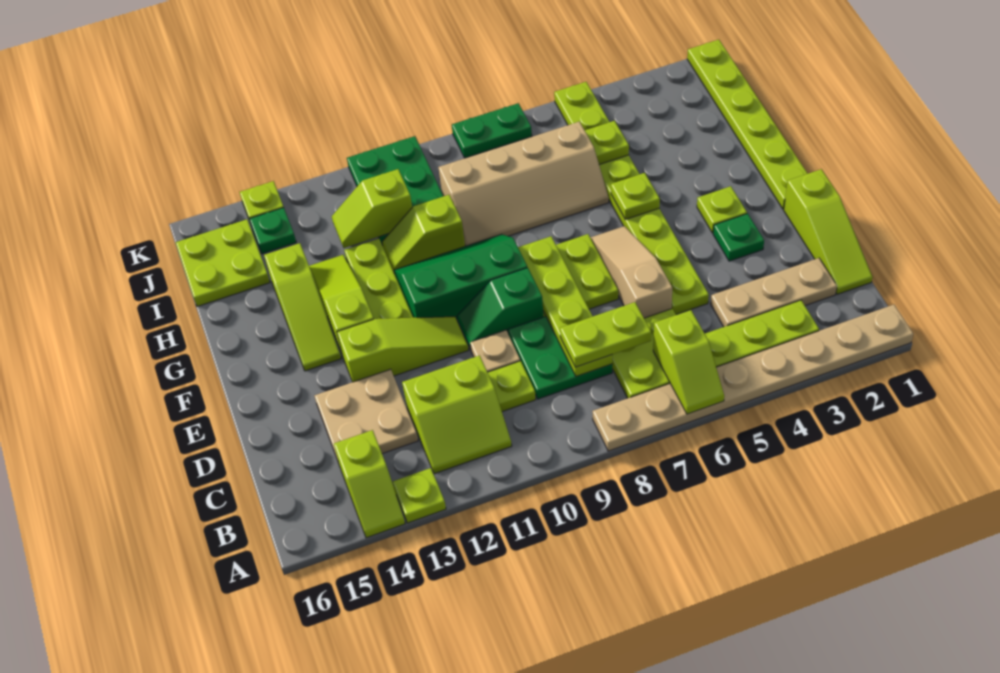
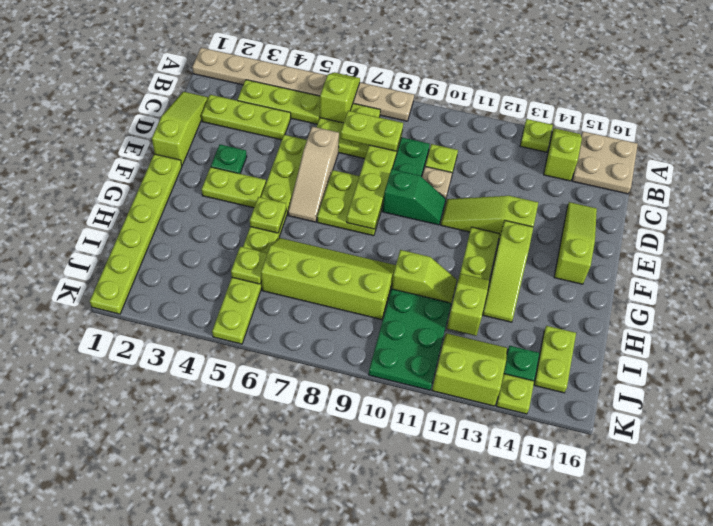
lime 2x2 slope [402,355,512,474] -> lime 2x2 slope moved to [432,333,507,406]
tan 1x3 plate [711,258,837,327] -> lime 1x3 plate [201,95,291,140]
tan 2x2 plate [315,369,418,463] -> tan 2x2 plate moved to [572,131,638,194]
lime 1x1 plate [697,186,747,233] -> lime 1x2 plate [202,167,266,208]
green 2x3 slope [394,234,527,320] -> none
lime 1x3 slope [264,243,341,371] -> lime 1x3 slope moved to [554,202,597,284]
tan 2x4 slope [438,122,609,246] -> lime 2x4 slope [261,238,396,320]
lime 1x2 slope [332,169,412,248] -> lime 1x2 slope turned to [447,274,489,336]
lime 2x2 plate [176,219,270,307] -> lime 1x2 plate [534,326,576,393]
green 1x2 plate [452,103,532,158] -> none

